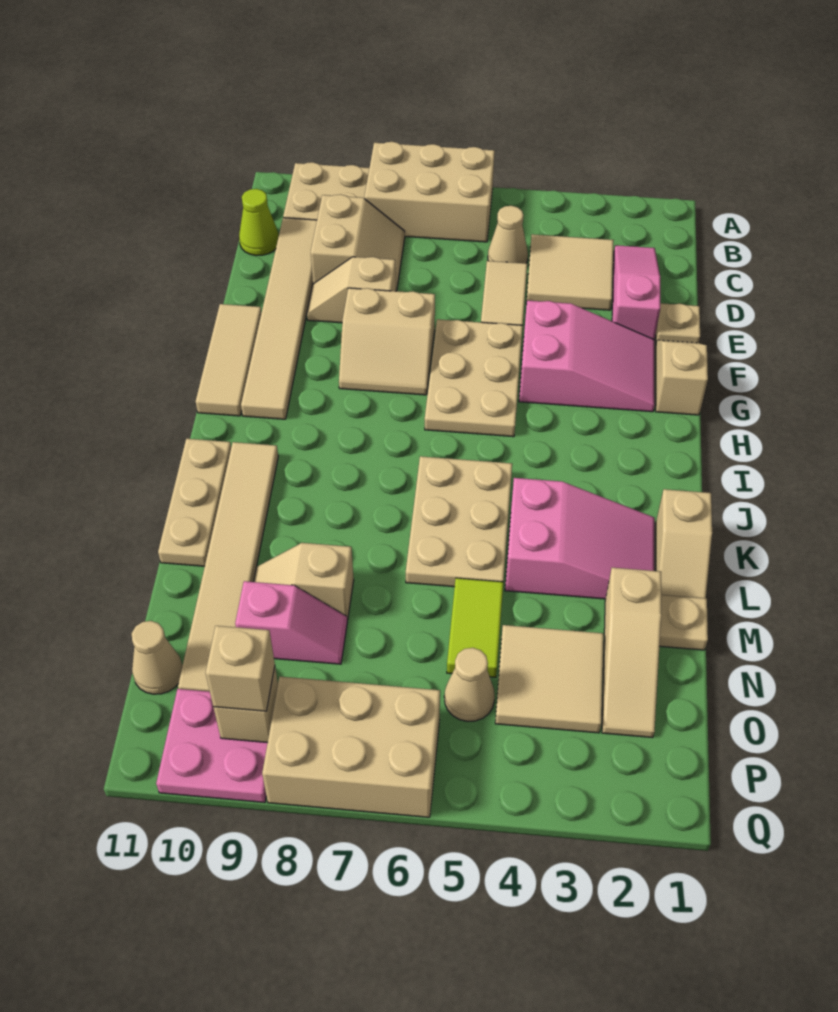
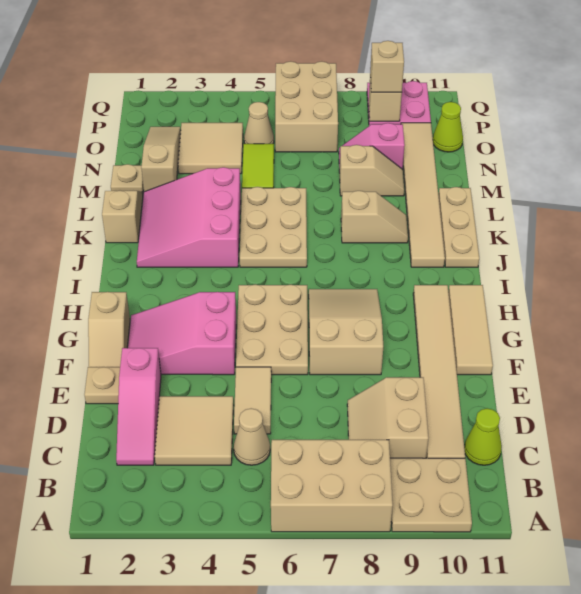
tan 1x2 slope [307,257,396,323] -> tan 1x2 slope moved to [341,191,408,243]
tan 2x2 slope [339,288,435,395] -> tan 2x3 slope [309,289,383,375]
pink 2x3 slope [505,478,655,599] -> pink 3x3 slope [137,167,241,267]
tan 1x1 cone [132,621,183,694] -> lime 1x1 cone [433,102,463,152]
tan 2x3 brick [262,677,440,817] -> tan 2x3 brick turned to [275,61,338,152]

